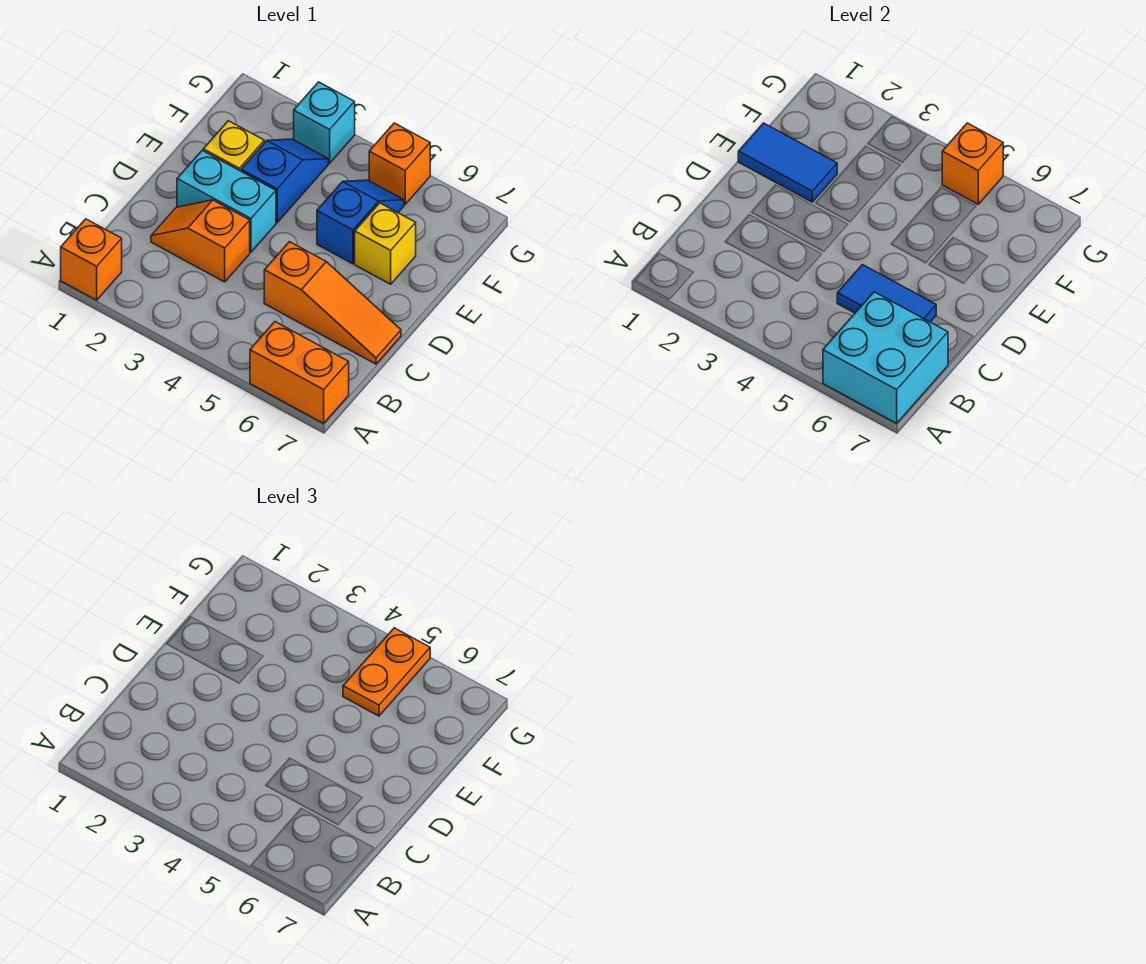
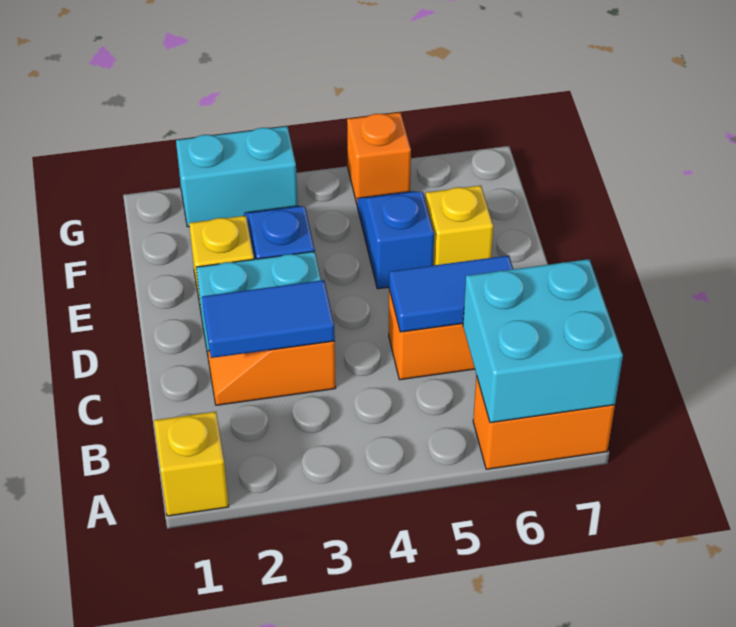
orange 1x1 brick [61,219,122,300] -> yellow 1x1 brick [154,412,229,516]
blue 1x2 tile [738,123,837,202] -> blue 1x2 tile moved to [202,280,335,358]
orange 1x2 plate [343,628,430,716] -> none
cyan 1x1 brick [294,82,355,163] -> cyan 1x2 brick [176,126,298,227]
orange 1x1 brick [942,123,1003,204] -> none

